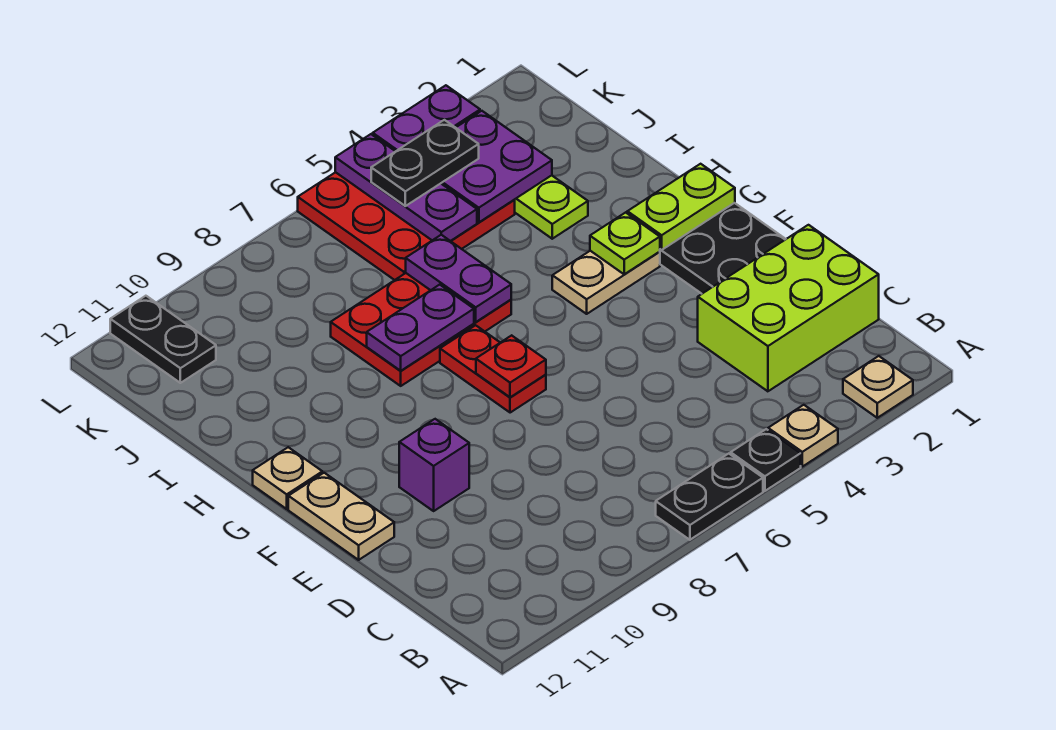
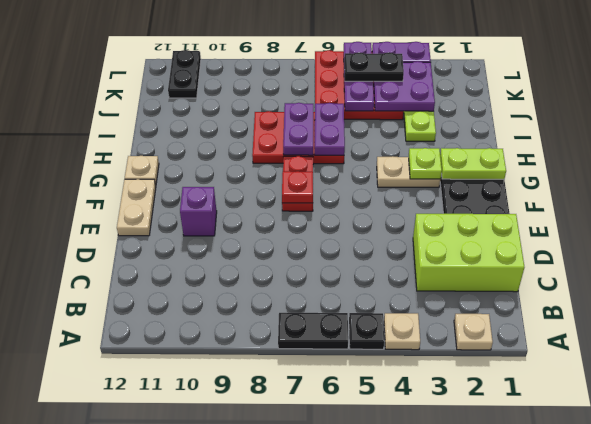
purple 1x2 plate [367,285,474,371] -> purple 1x2 plate turned to [283,103,313,155]

